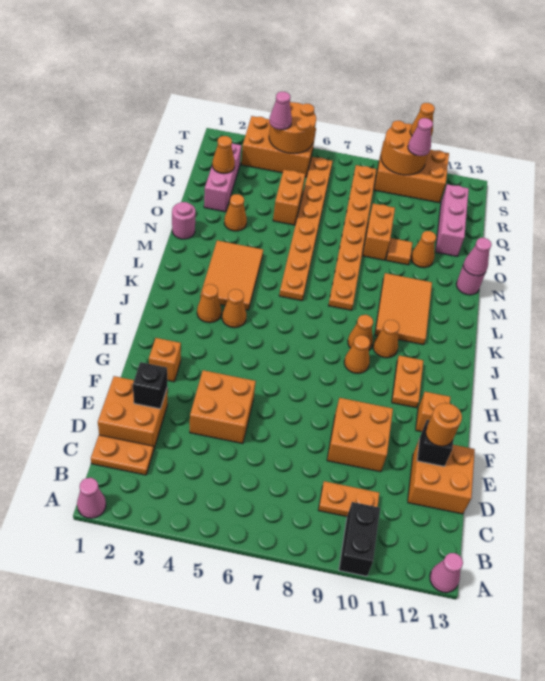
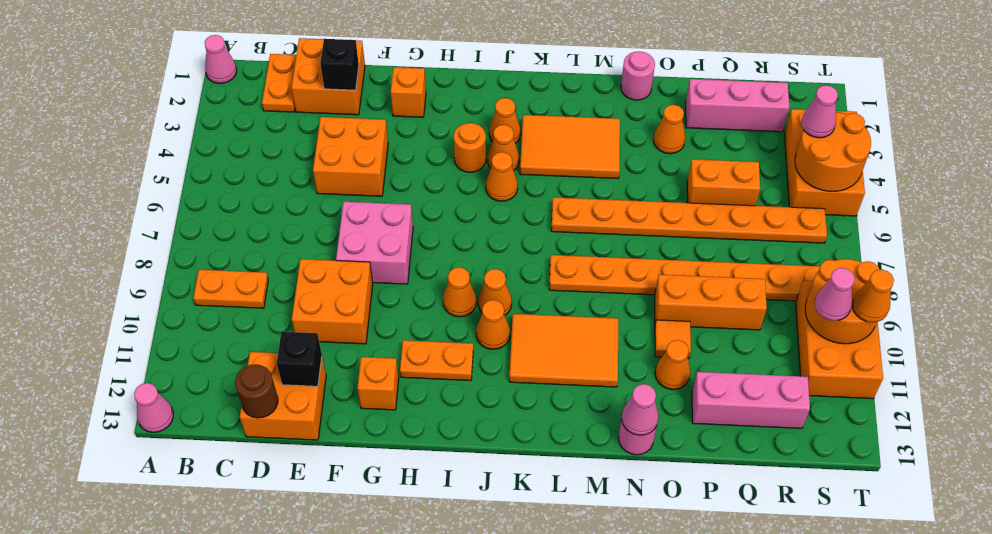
black 1x2 brick [339,502,380,576] -> none
orange 1x2 plate [318,481,379,516] -> orange 1x2 plate turned to [193,270,268,308]
none -> brown 1x1 round brick [235,364,278,418]
orange 1x1 round brick [426,403,462,446] -> orange 1x1 round brick moved to [454,123,486,172]
none -> pink 2x2 brick [336,202,413,284]
orange 1x2 brick [363,203,395,260] -> orange 1x3 brick [655,274,767,330]
orange 1x1 cone [212,136,235,174] -> orange 1x1 cone moved to [486,152,518,201]

